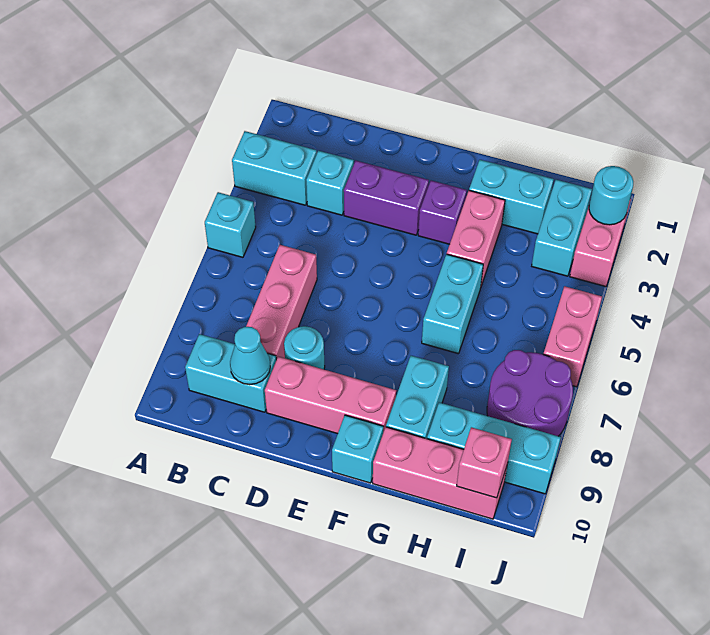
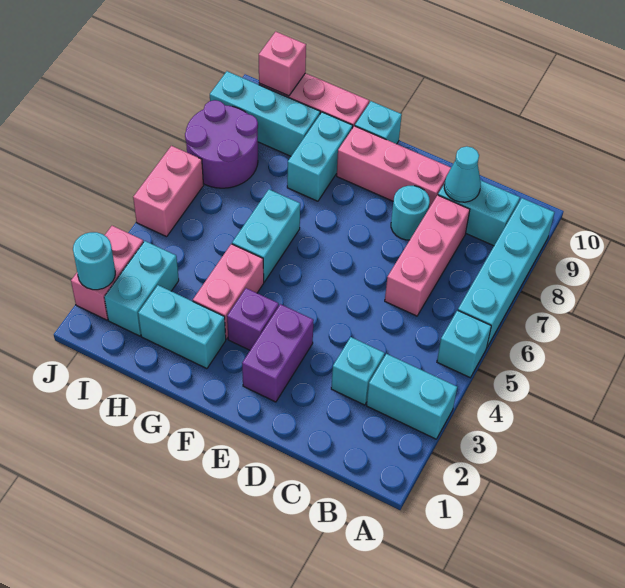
none -> cyan 1x4 brick [458,198,555,347]
purple 1x2 brick [344,161,429,235] -> purple 1x2 brick turned to [242,304,314,402]

